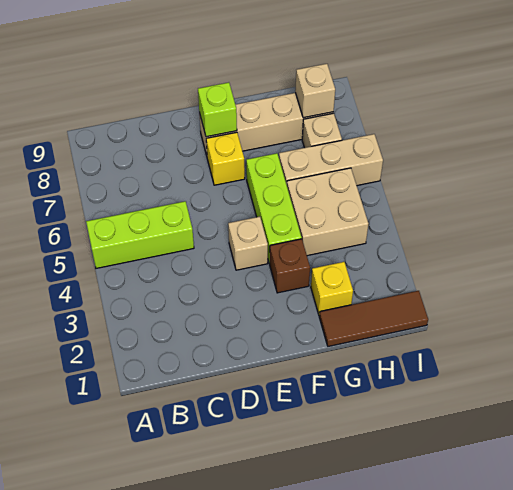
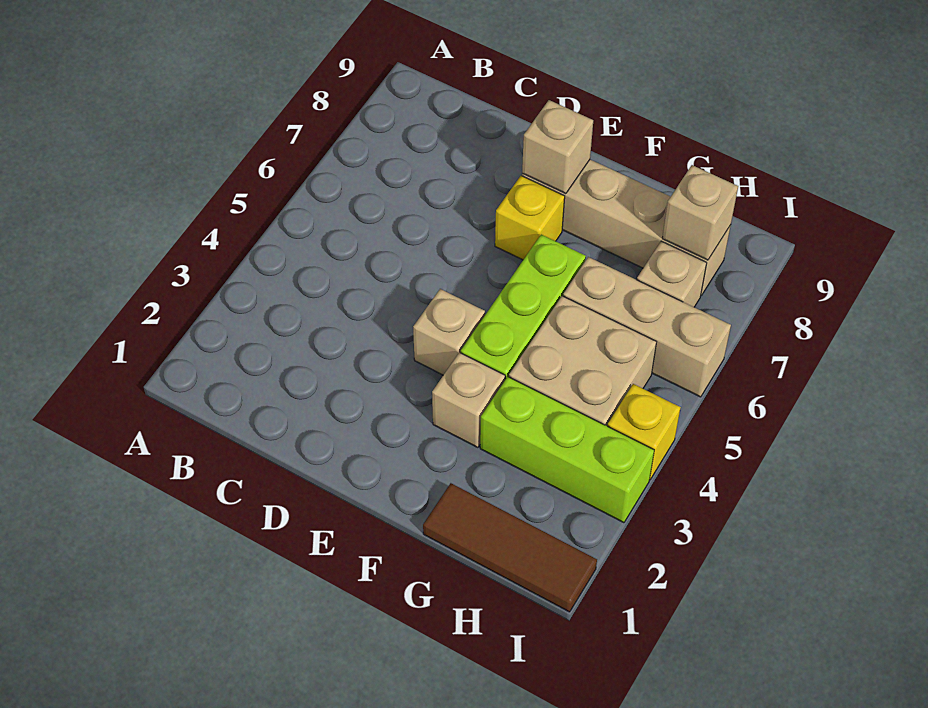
lime 1x3 brick [86,201,194,268] -> lime 1x3 brick moved to [480,377,654,523]
lime 1x1 brick [198,82,237,137] -> tan 1x1 brick [522,100,593,194]
brown 1x1 brick [270,239,310,293] -> tan 1x1 brick [432,353,505,448]
yellow 1x1 brick [311,262,353,316] -> yellow 1x1 brick moved to [607,384,681,479]

